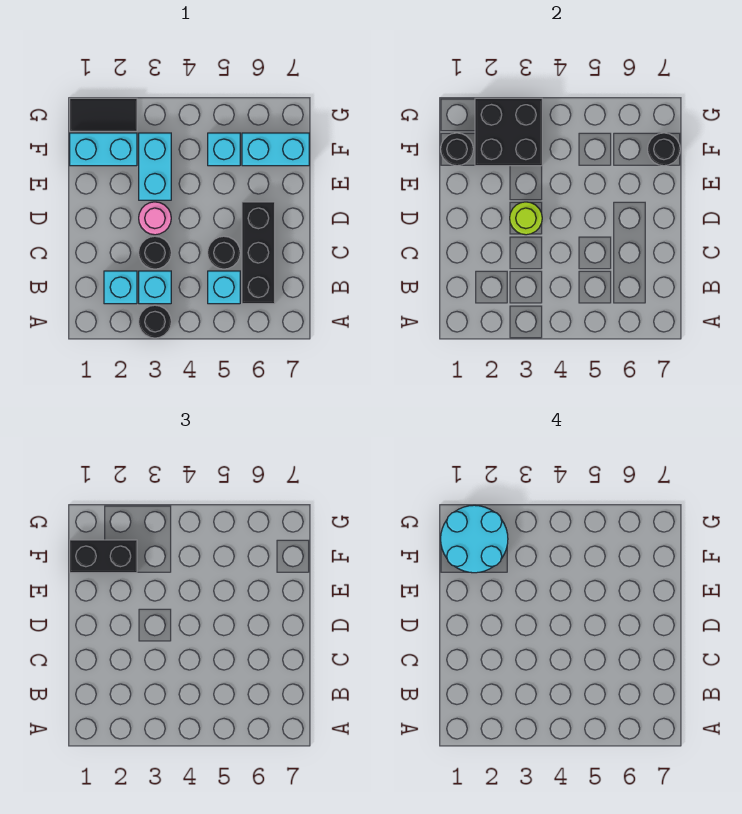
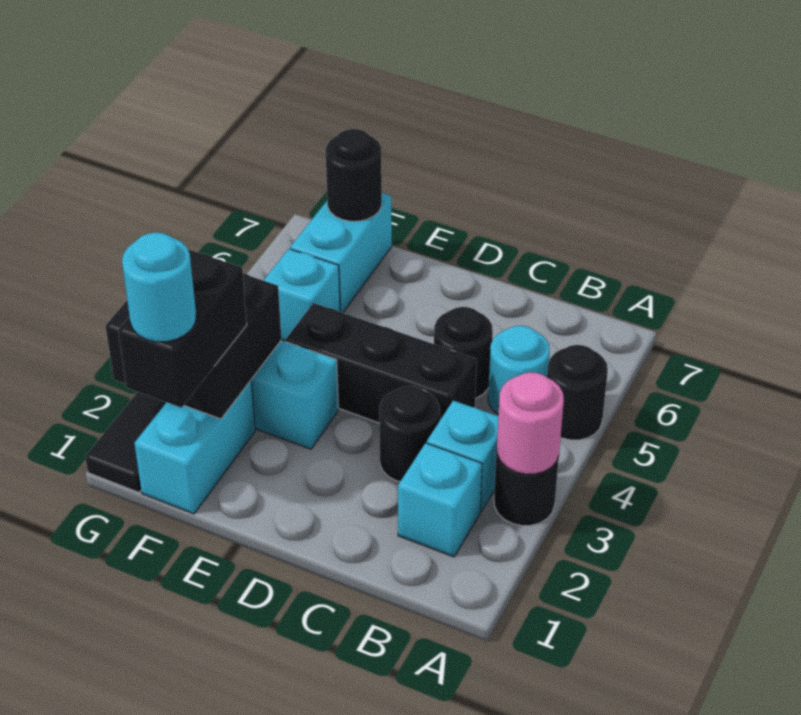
cyan 1x1 brick [208,271,240,304] -> cyan 1x1 round brick [488,326,550,414]
black 1x3 brick [242,202,275,304] -> black 1x3 brick moved to [286,303,477,423]
pink 1x1 round brick [139,202,171,235] -> pink 1x1 round brick moved to [497,372,564,474]
lime 1x1 round brick [510,202,542,235] -> none
black 1x1 round brick [441,133,473,166] -> black 1x1 round brick moved to [547,345,608,440]
cyan 2x2 round brick [441,505,508,573] -> cyan 1x1 round brick [122,233,196,342]

